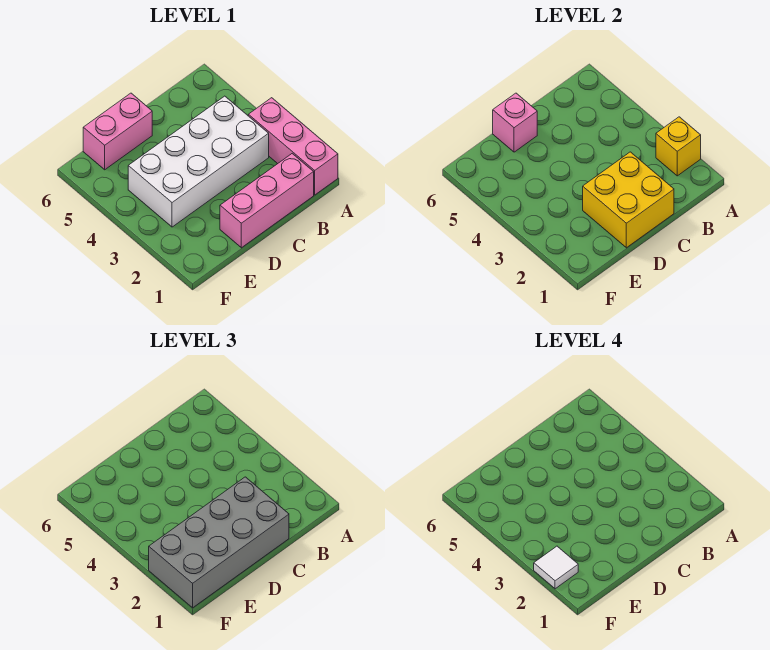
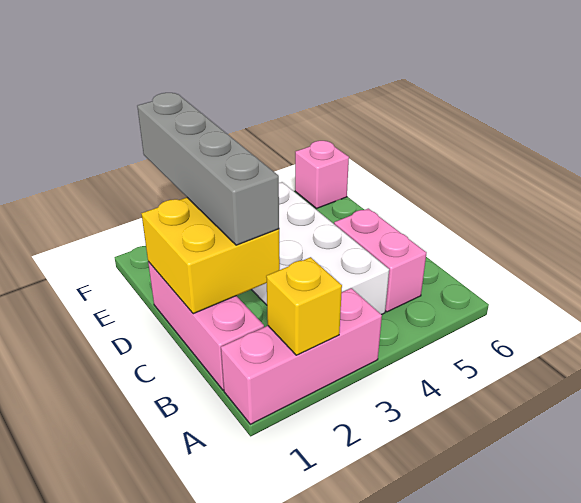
grey 2x4 brick [149,477,289,608] -> grey 1x4 brick [137,93,279,245]
pink 1x2 brick [83,93,152,170] -> pink 1x2 brick moved to [334,209,426,312]
pink 1x1 brick [493,93,537,152] -> pink 1x1 brick moved to [295,141,349,209]
white 1x1 tile [534,546,578,589] -> none

